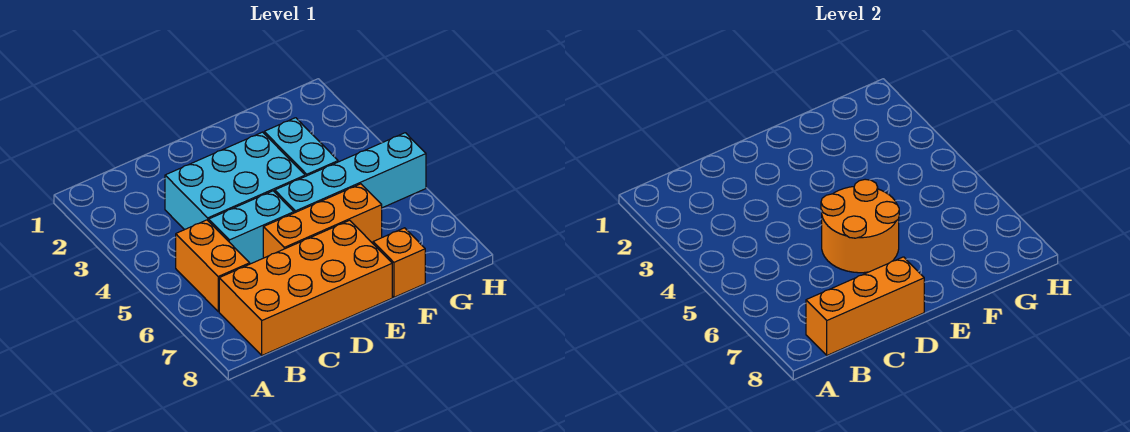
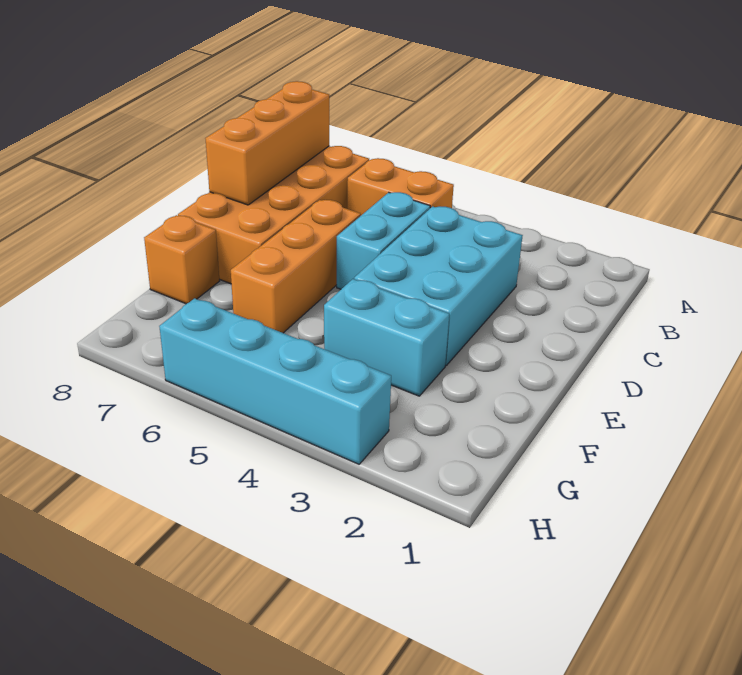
orange 2x2 round brick [821,179,899,273] -> none
cyan 1x4 brick [275,133,426,213] -> cyan 1x4 brick turned to [159,298,391,464]

